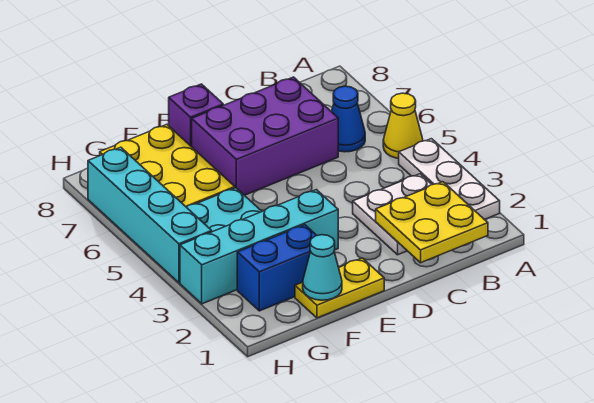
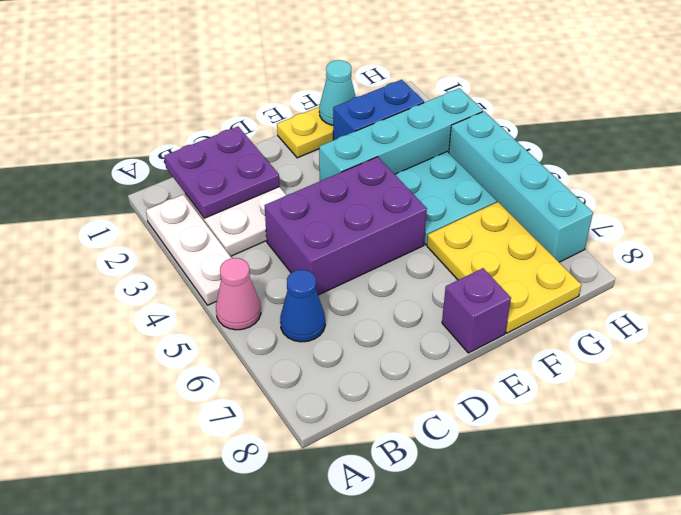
yellow 1x1 cone [383,93,423,158] -> pink 1x1 cone [216,258,261,330]
yellow 2x2 plate [376,182,488,263] -> purple 2x2 plate [164,127,280,218]
purple 2x3 brick [192,77,338,195] -> purple 2x3 brick moved to [265,157,427,295]

